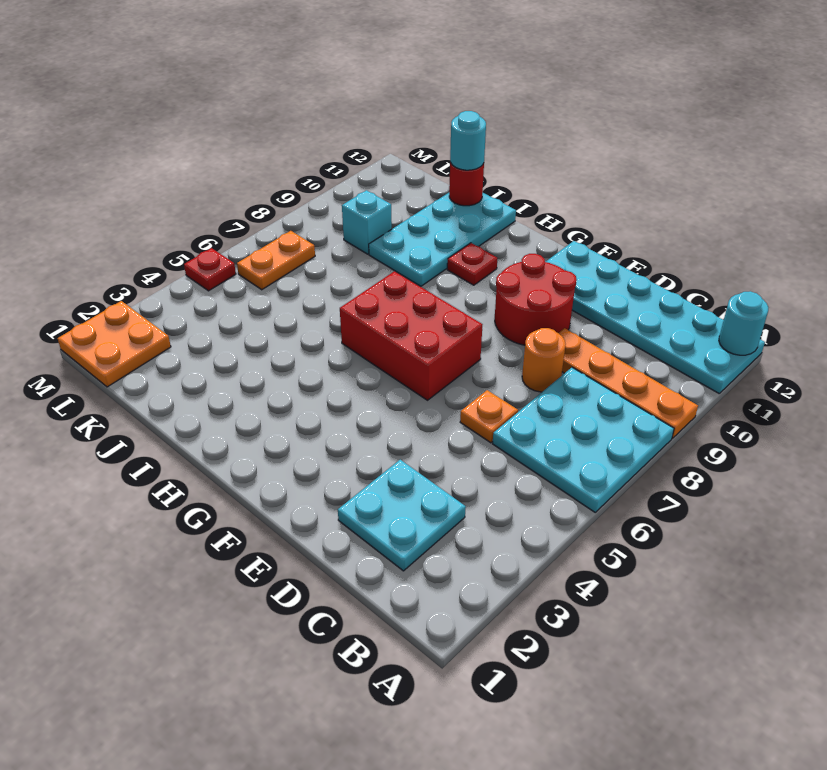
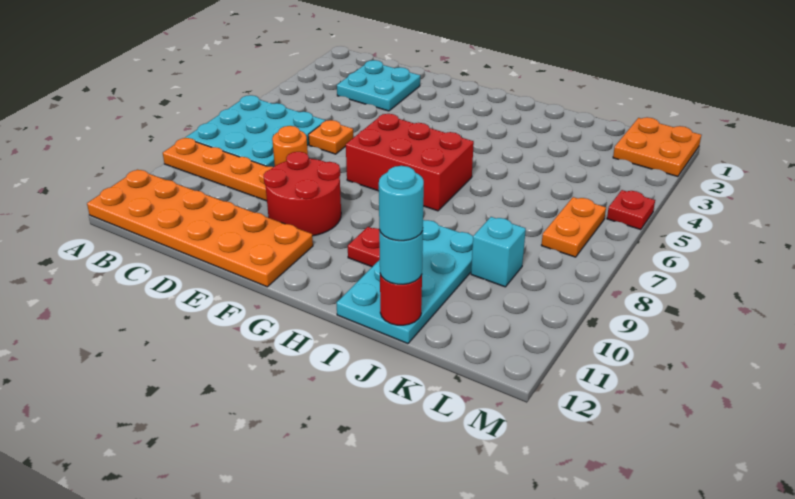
cyan 2x6 plate [546,241,765,393] -> orange 2x6 plate [87,170,313,287]
cyan 1x1 round brick [719,291,768,355] -> cyan 1x1 round brick moved to [379,166,424,241]

